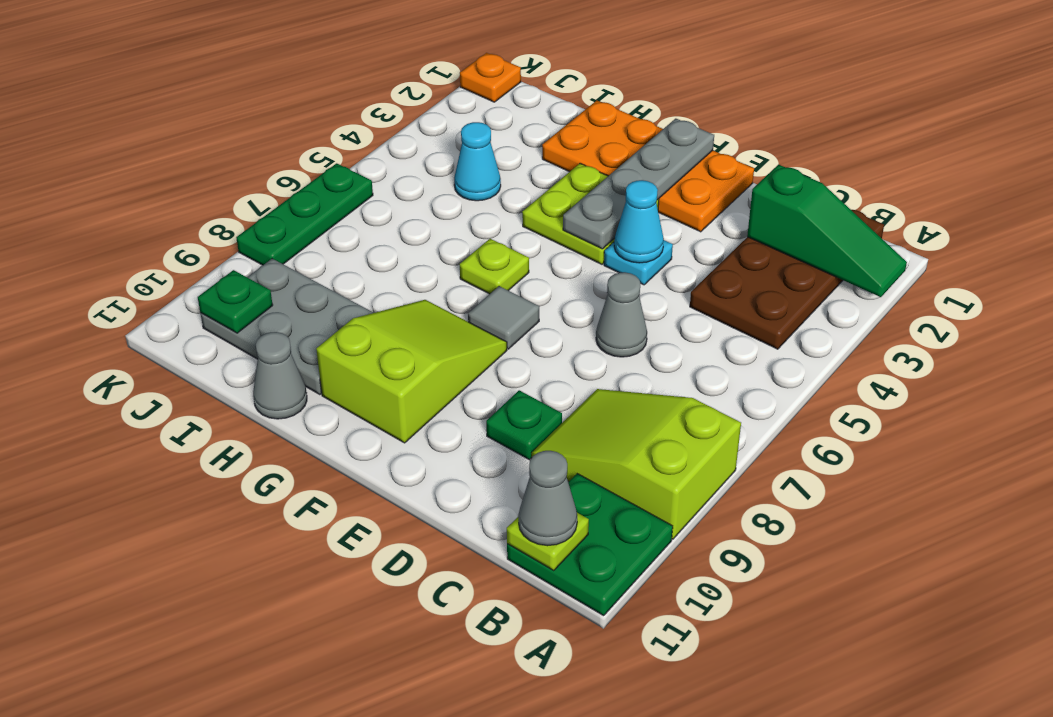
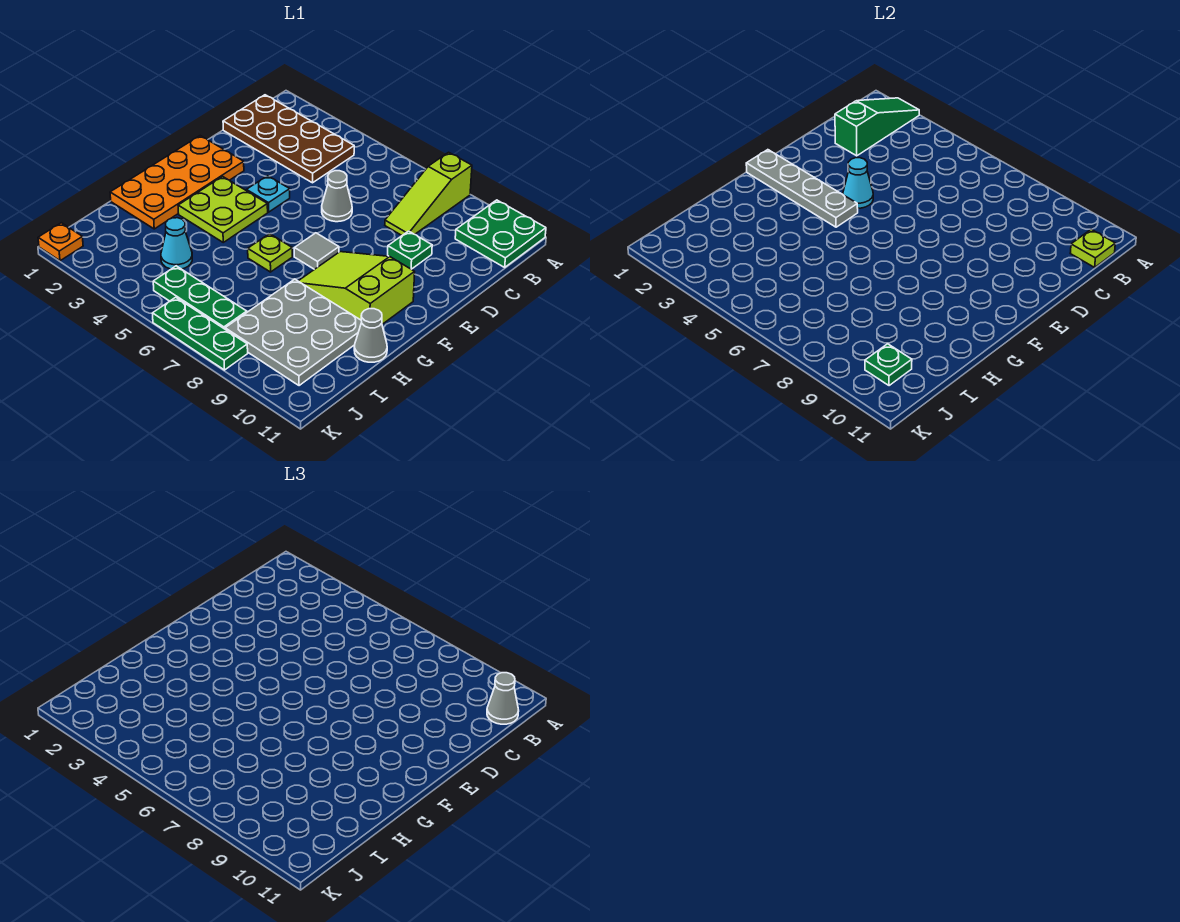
lime 2x3 slope [532,389,741,539] -> lime 1x3 slope [385,152,472,235]
grey 2x3 plate [200,259,373,395] -> grey 3x3 plate [225,279,362,386]
none -> green 1x3 plate [153,266,247,329]

